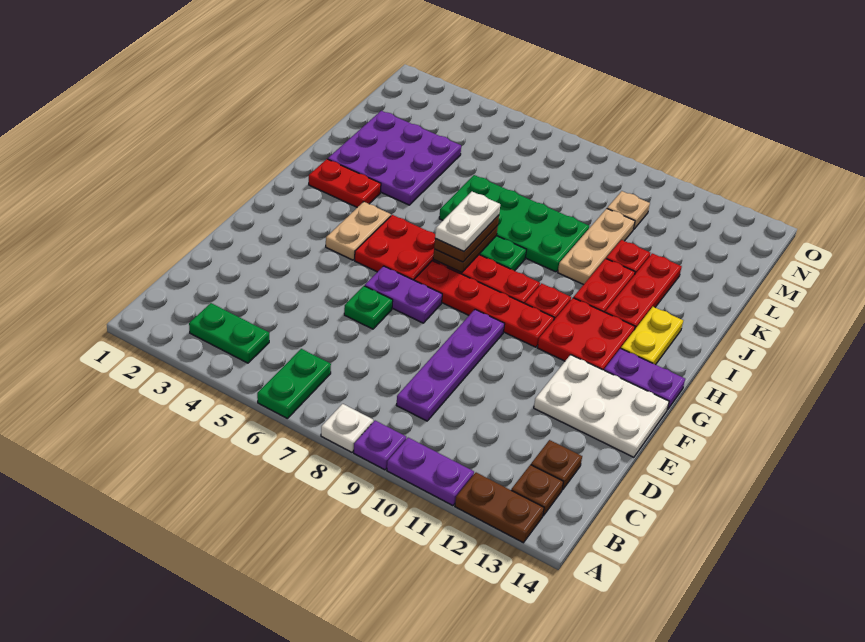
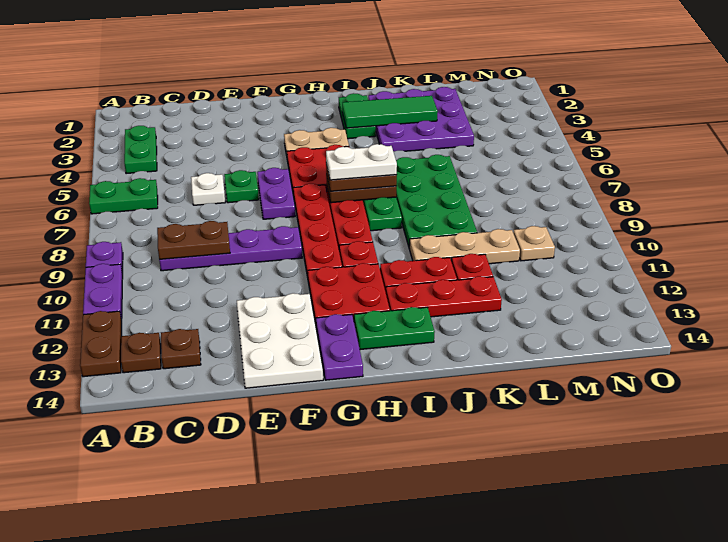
white 1x1 plate [321,404,373,452] -> white 1x1 plate moved to [191,173,225,205]
none -> brown 1x2 plate [157,221,230,259]
yellow 1x2 plate [621,307,683,365] -> green 1x2 plate [354,307,435,350]
red 1x2 plate [309,159,381,207] -> green 1x2 plate [339,93,376,139]
none -> green 1x3 tile [342,96,438,128]

